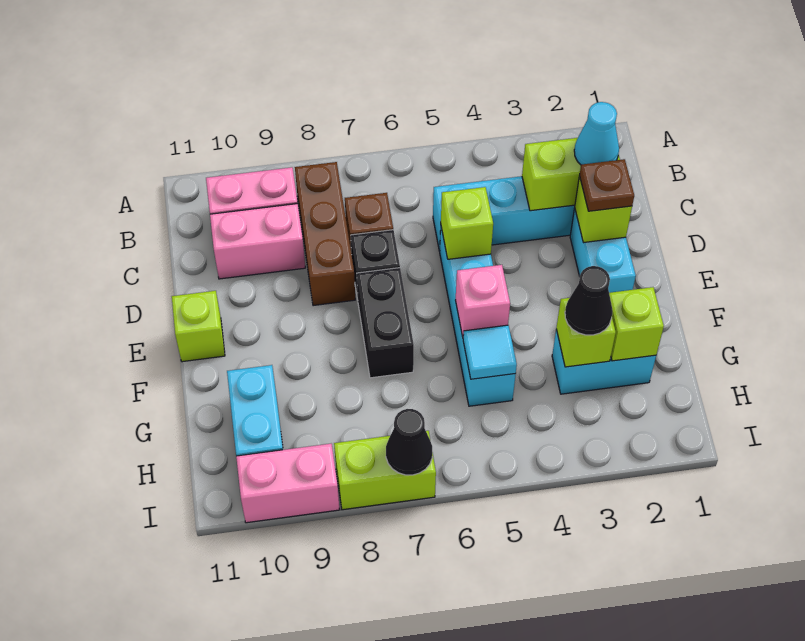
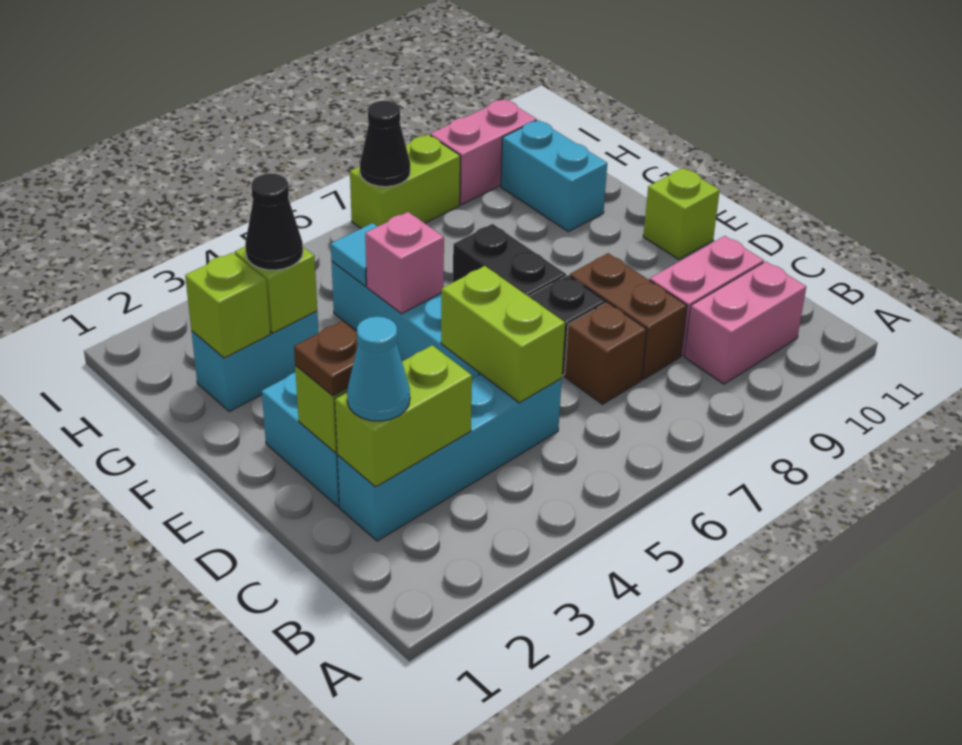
brown 1x3 brick [295,162,355,306] -> brown 1x2 brick [570,253,687,380]
lime 1x1 brick [441,187,493,259] -> lime 1x2 brick [441,266,565,403]

